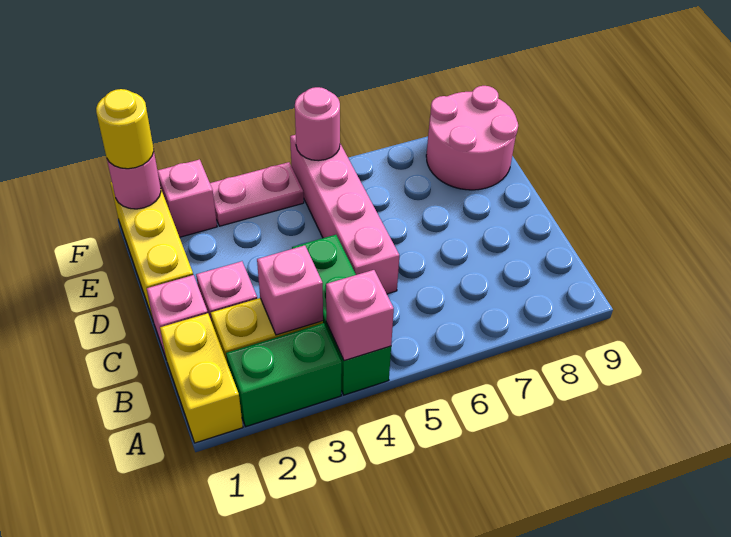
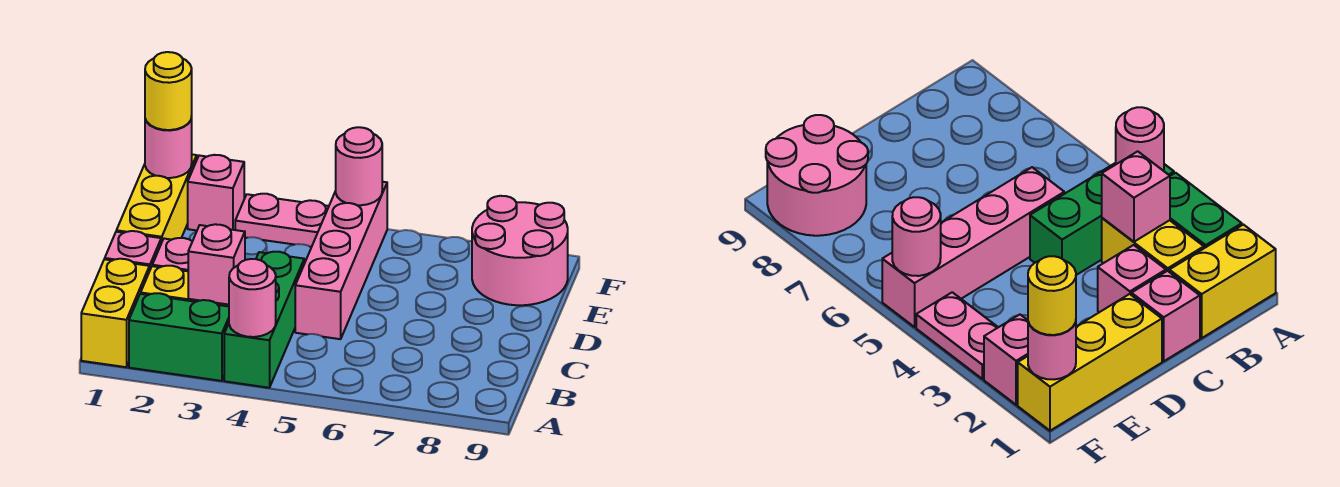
pink 1x1 brick [326,270,394,361] -> pink 1x1 round brick [229,259,276,337]

